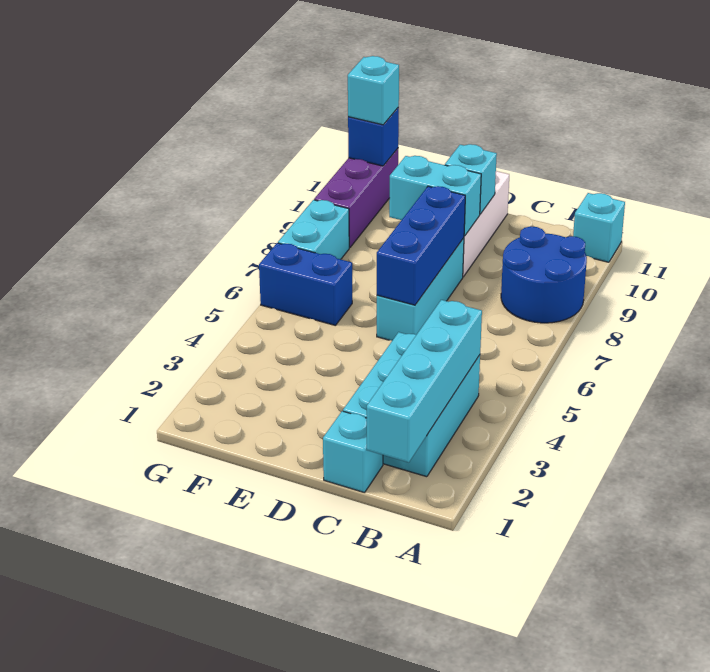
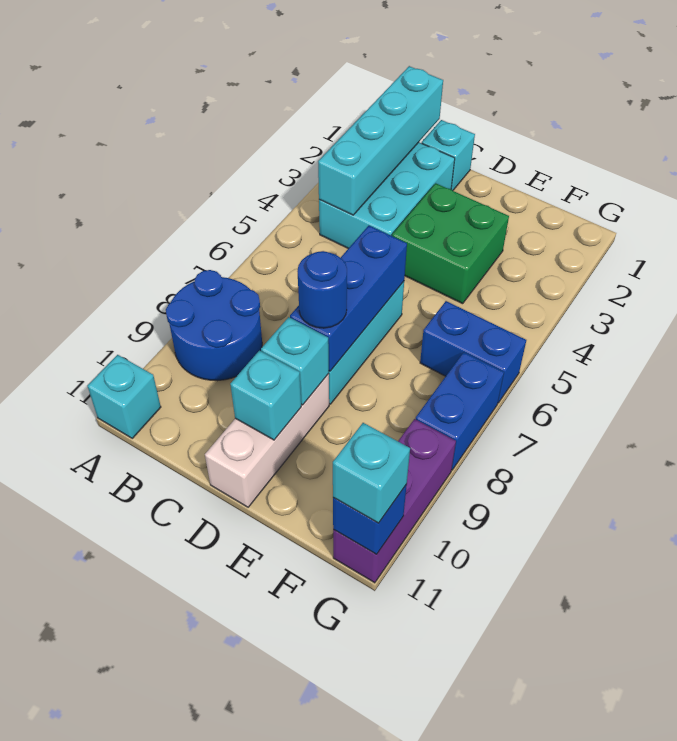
none -> green 2x2 brick [392,183,509,304]
none -> blue 1x1 round brick [297,251,347,328]
cyan 1x2 brick [389,156,481,236] -> cyan 1x1 brick [261,317,329,405]
cyan 1x2 brick [278,200,349,259] -> blue 1x2 brick [416,352,504,470]

